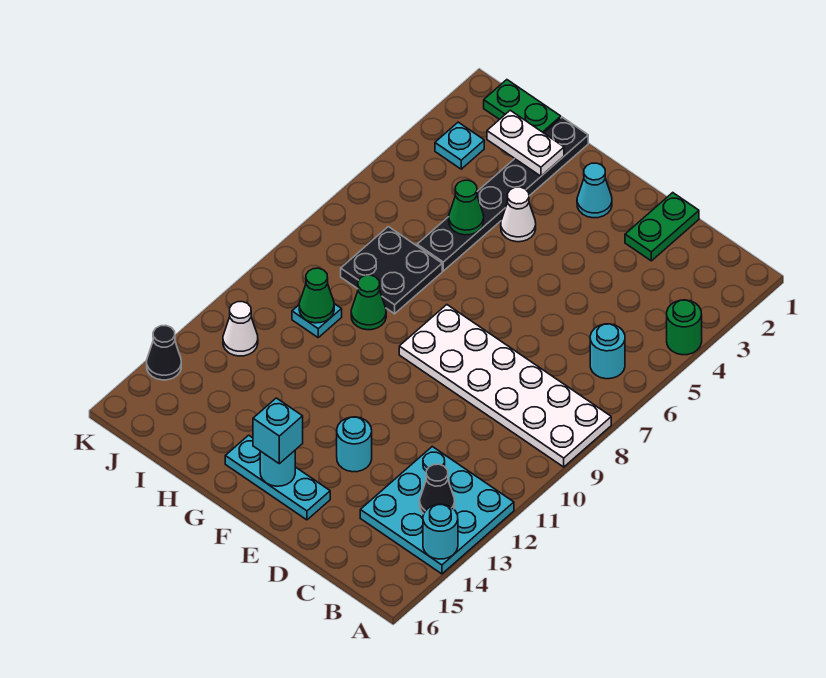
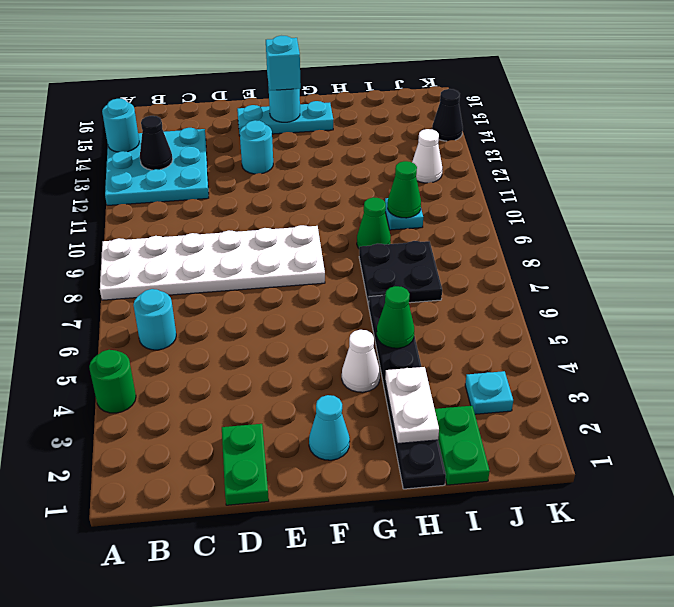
white 1x2 plate [487,110,564,176] -> white 1x2 plate turned to [385,367,439,444]
green 1x2 plate [484,80,561,133] -> green 1x2 plate turned to [435,406,490,485]

